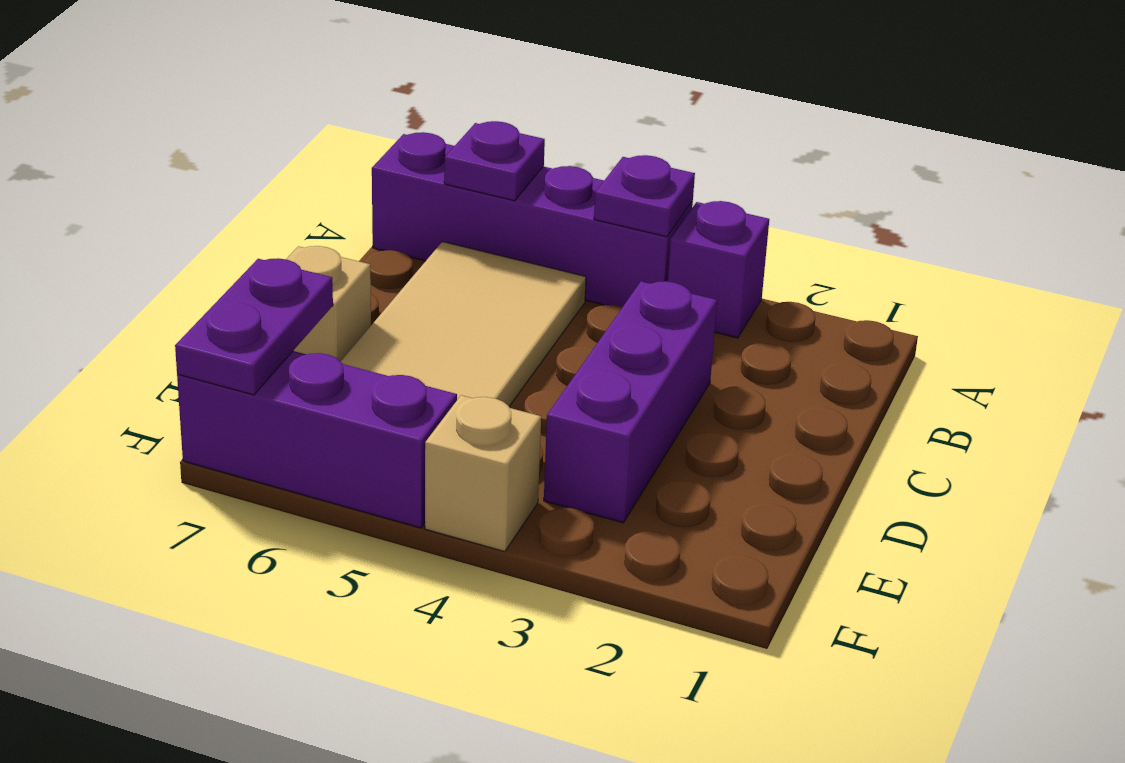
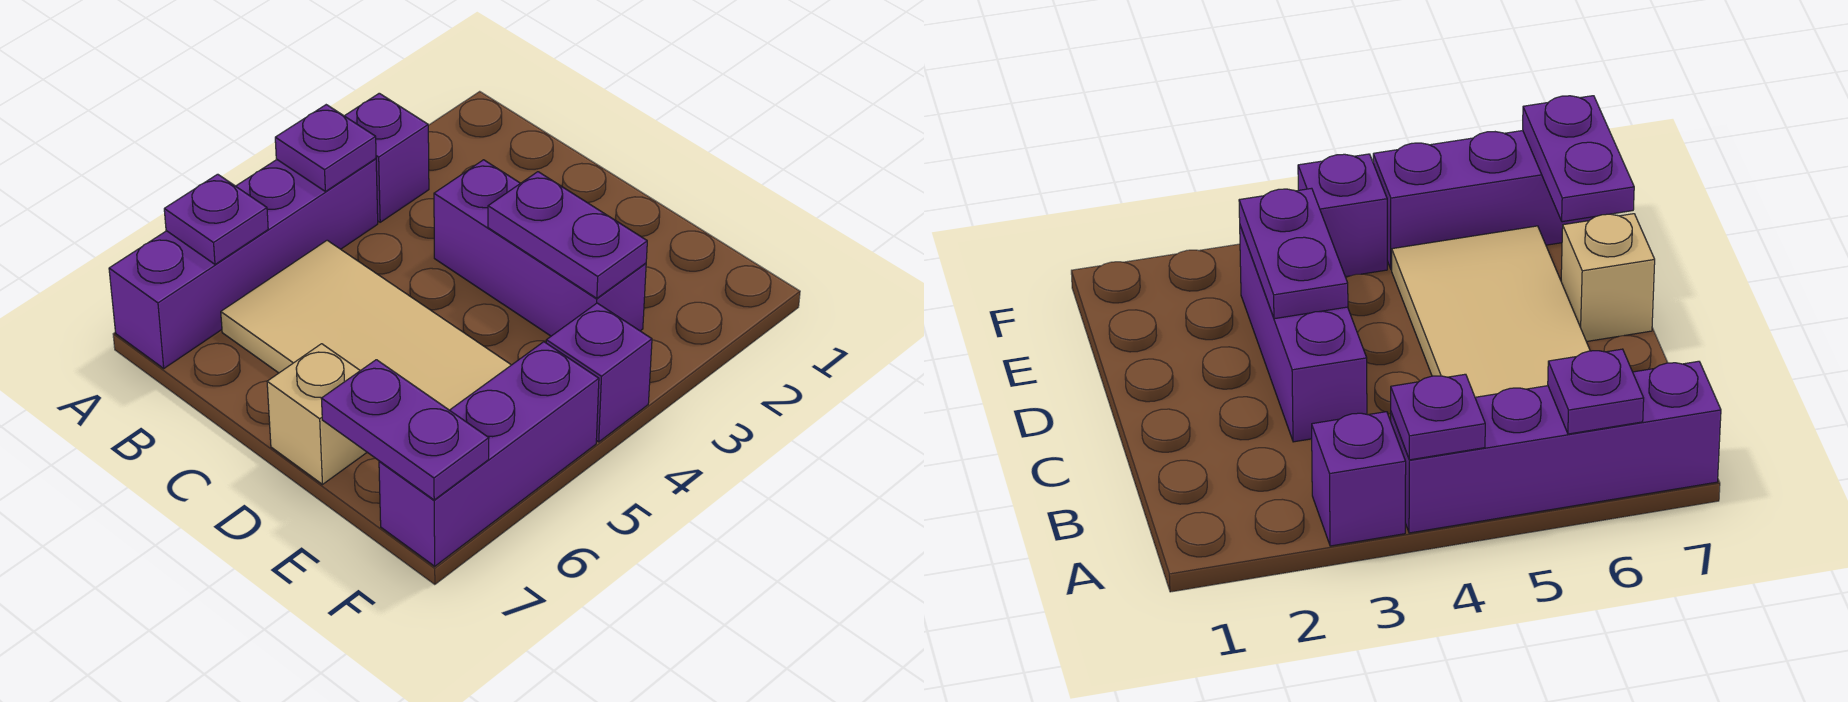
none -> purple 1x2 plate [488,172,647,298]
tan 1x1 brick [425,395,541,552] -> purple 1x1 brick [546,303,652,442]

